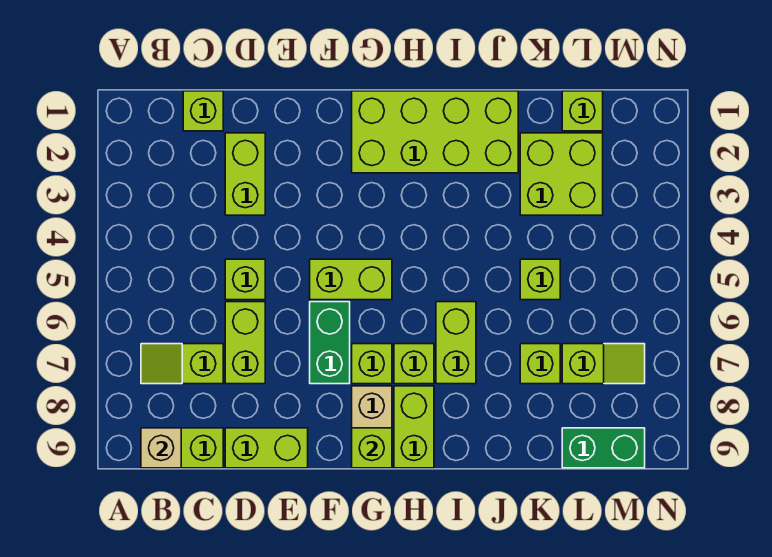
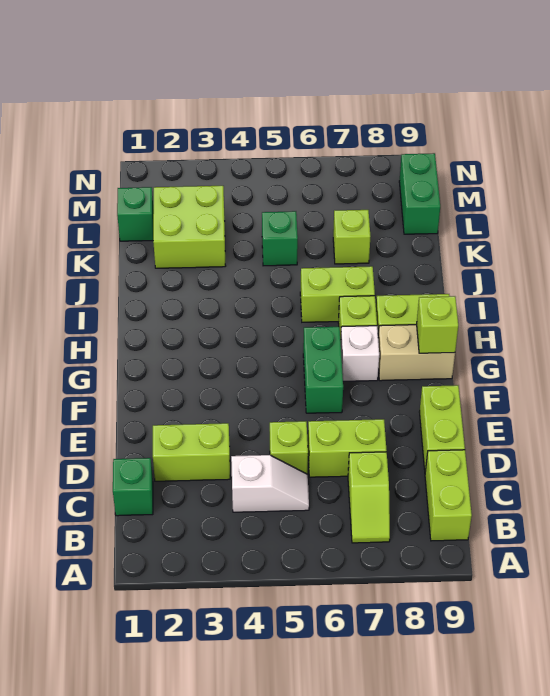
tan 1x1 brick [141,428,181,468] -> none
lime 1x1 brick [183,91,223,131] -> green 1x1 brick [113,458,153,516]
none -> white 1x2 slope [231,455,309,512]
lime 1x2 brick [310,259,392,300] -> none
green 1x2 brick [310,302,350,384] -> green 1x2 brick turned to [303,327,343,413]
lime 2x4 brick [352,91,518,173] -> none
lime 1x1 brick [352,344,392,384] -> white 1x1 brick [341,326,379,381]
lime 1x1 brick [520,259,560,300] -> green 1x1 brick [262,211,298,266]
lime 1x1 brick [562,91,603,131] -> green 1x1 brick [117,187,154,241]
lime 1x2 slope [562,344,645,384] -> none

